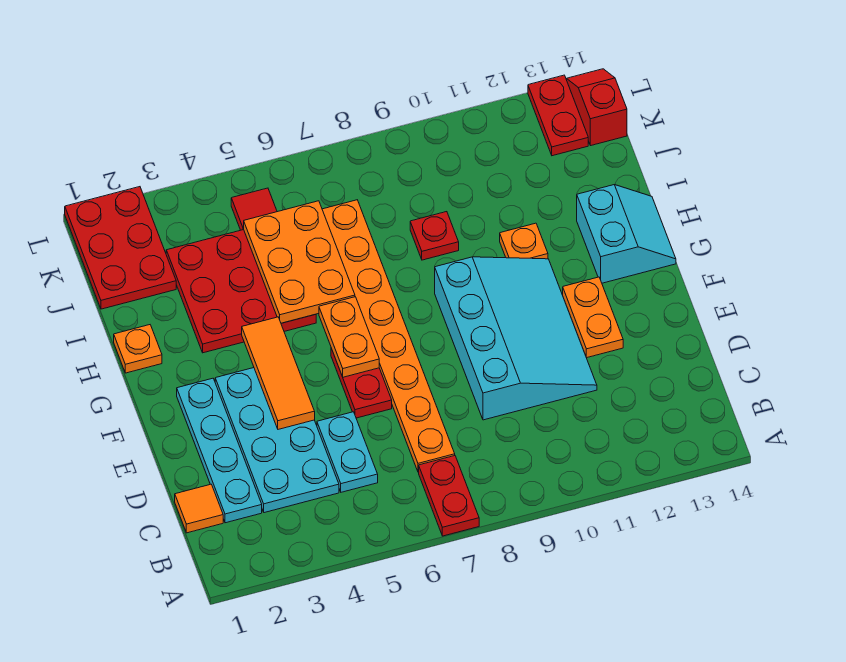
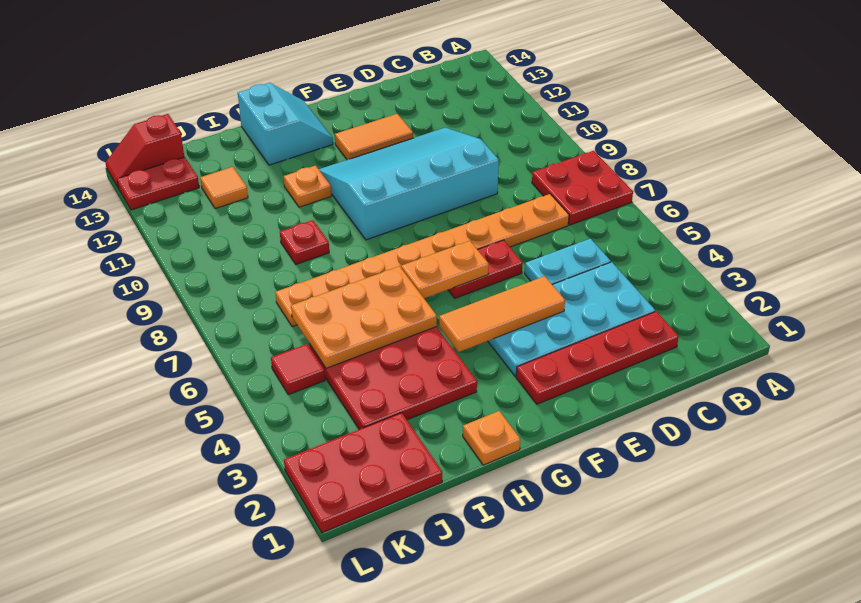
red 1x2 plate [419,456,479,536] -> red 2x2 plate [532,151,633,225]
orange 1x1 tile [175,484,223,533] -> orange 1x1 tile moved to [200,167,248,209]
cyan 1x4 plate [177,378,262,523] -> red 1x4 plate [516,311,679,404]
orange 1x2 plate [563,277,623,358] -> orange 1x2 tile [335,114,413,160]
cyan 2x2 slope [577,185,676,283] -> cyan 2x2 slope turned to [238,83,333,165]

